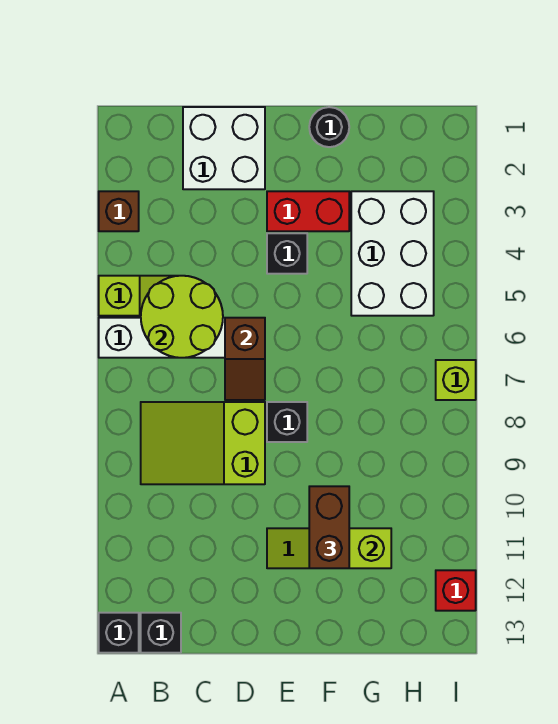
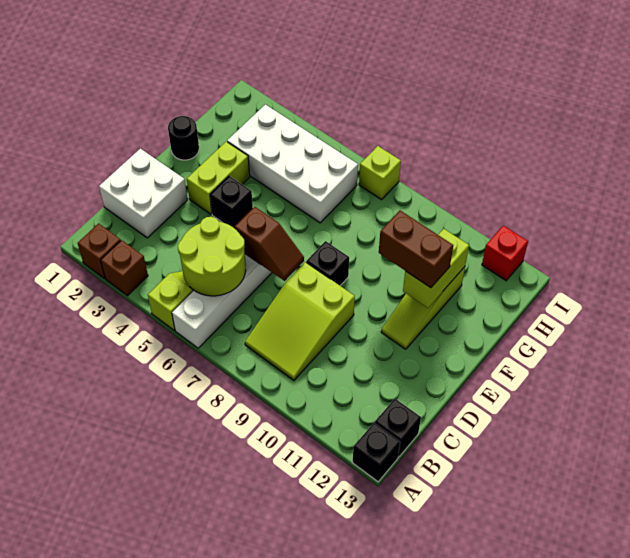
none -> brown 1x1 brick [78,223,121,279]
red 1x2 brick [267,191,349,231] -> lime 1x2 brick [187,141,250,214]
white 2x3 brick [351,191,434,316] -> white 2x4 brick [227,105,358,223]

